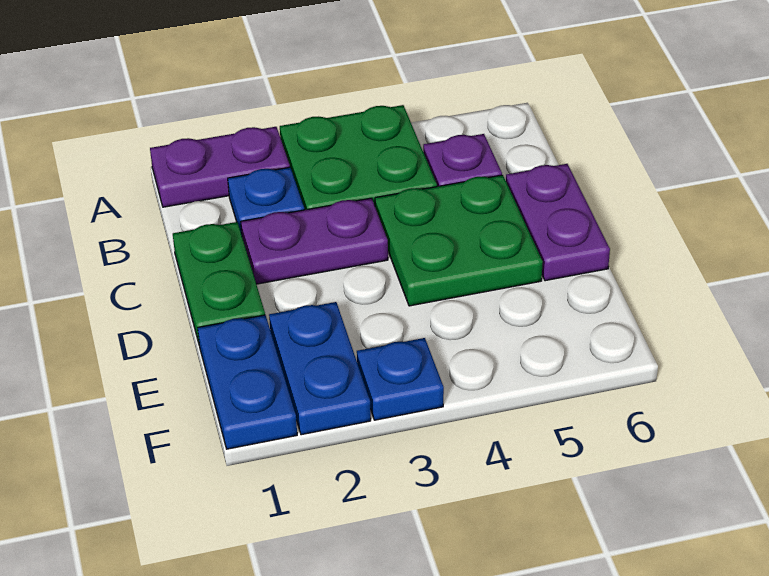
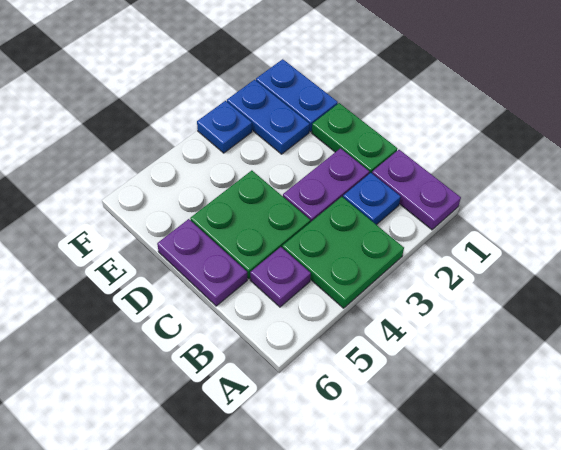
purple 1x2 plate [150,127,290,207] -> purple 1x2 plate turned to [372,150,461,230]

